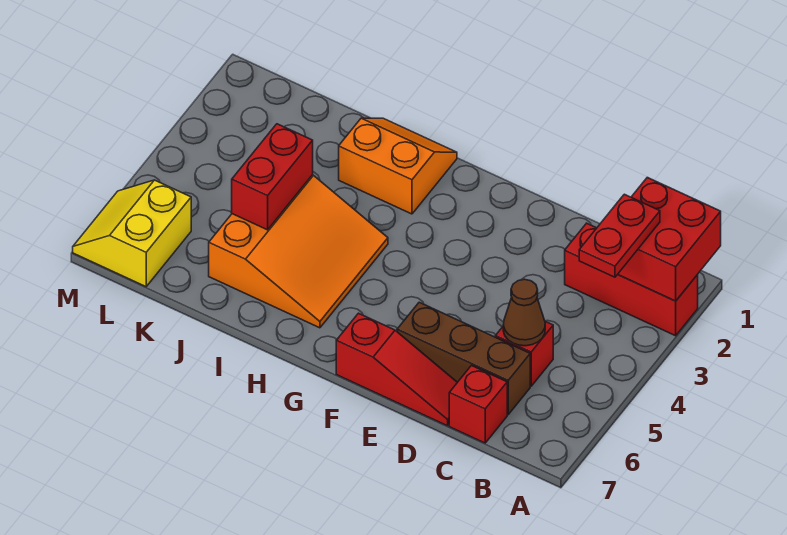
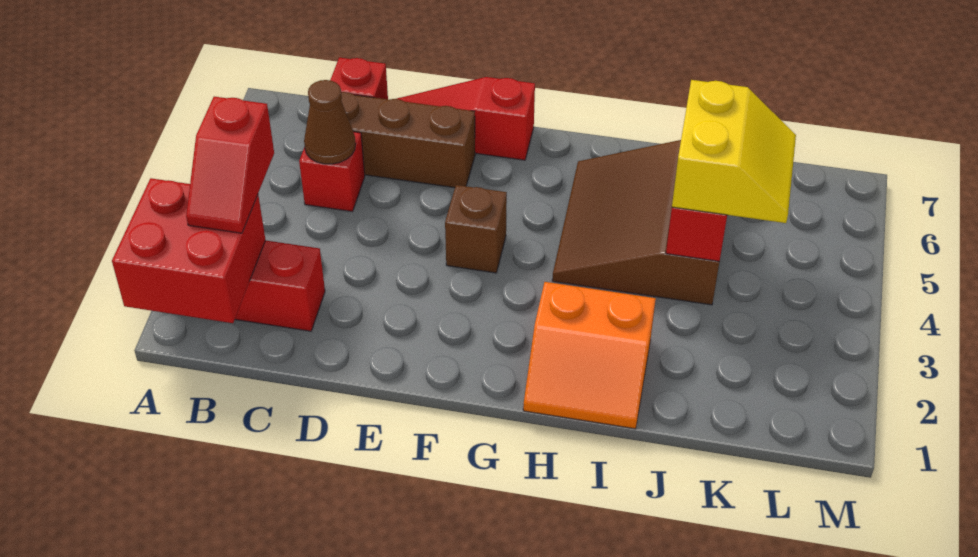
red 1x2 plate [579,194,660,277] -> red 1x2 slope [186,97,274,233]
none -> brown 1x1 brick [445,185,507,273]
orange 3x3 slope [209,175,388,328] -> brown 3x3 slope [552,140,720,305]
yellow 2x2 slope [73,180,191,287] -> yellow 2x2 slope moved to [672,80,796,223]

